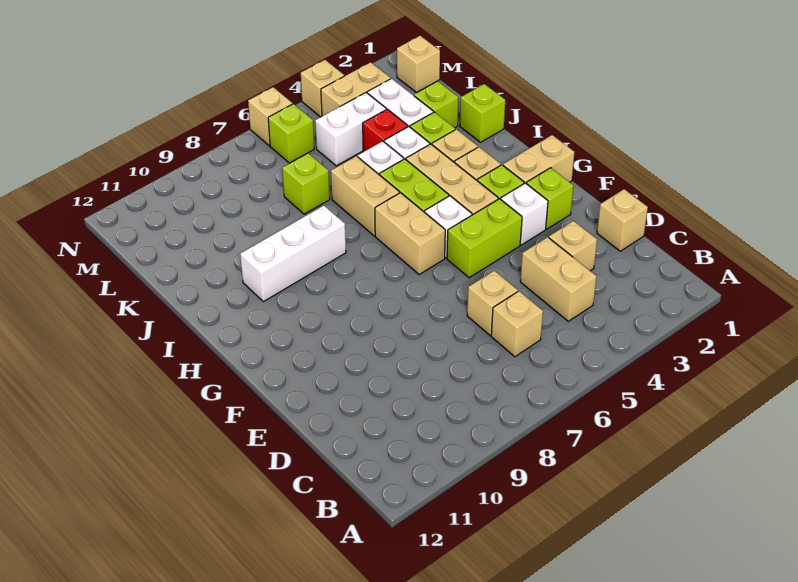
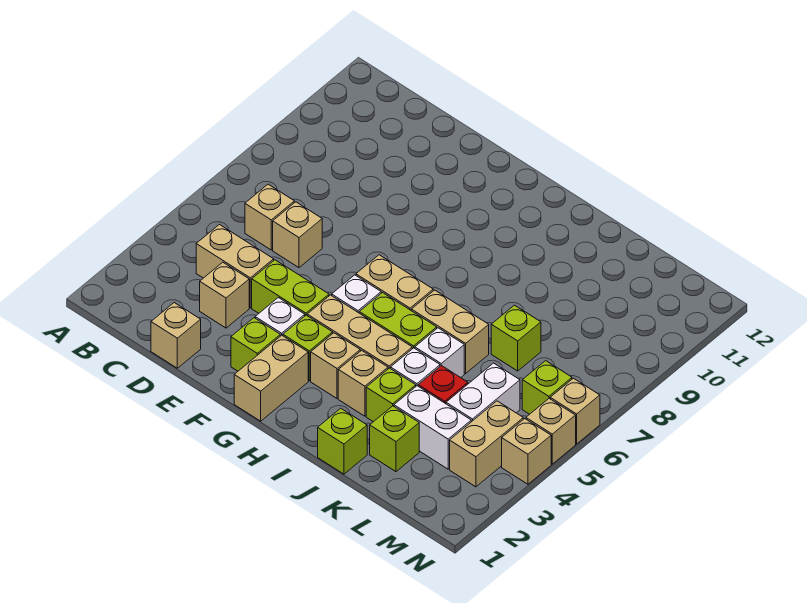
lime 1x2 brick [447,199,522,278] -> lime 1x2 brick turned to [252,260,329,316]
white 1x3 brick [240,206,346,302] -> none
tan 1x1 brick [397,36,440,93] -> tan 1x1 brick moved to [526,399,576,464]

